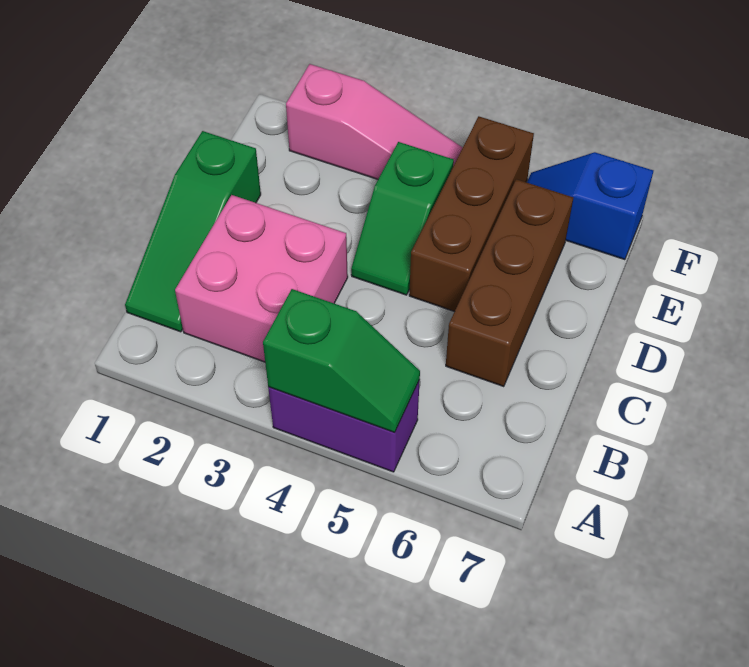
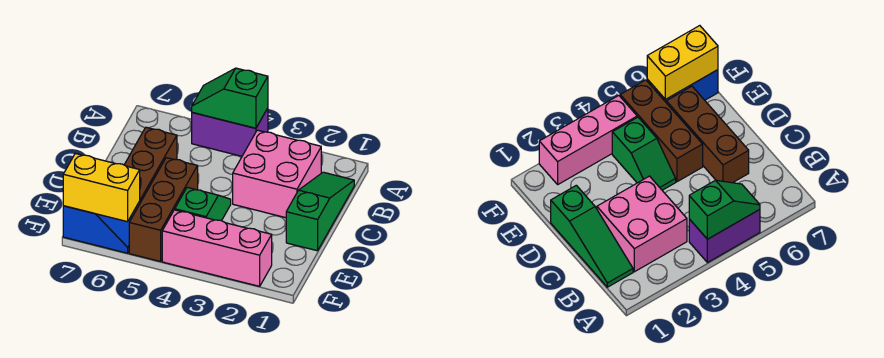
pink 1x3 slope [286,64,463,179] -> pink 1x3 brick [162,210,272,286]
none -> yellow 1x2 brick [63,153,140,222]

